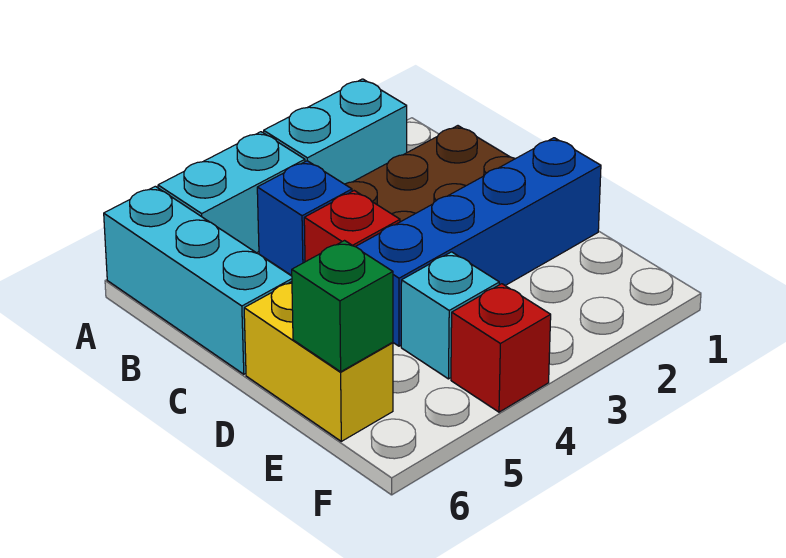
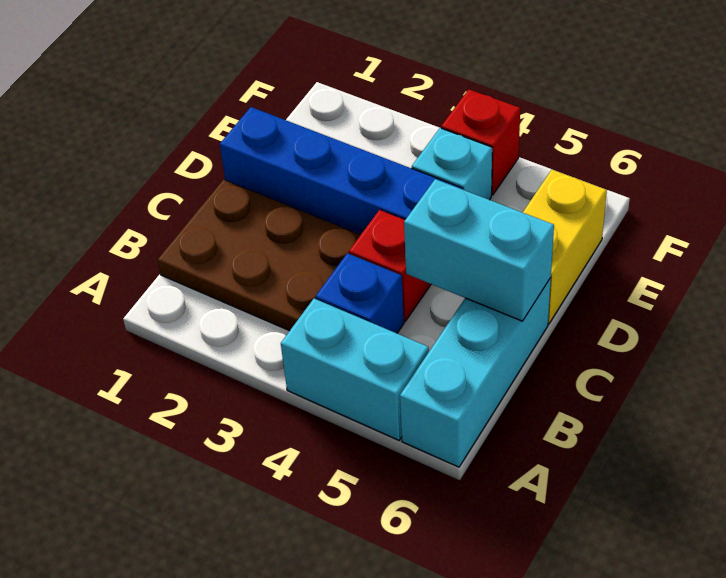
cyan 1x2 brick [264,79,407,184] -> cyan 1x2 brick moved to [404,179,554,321]
green 1x1 brick [292,241,393,372] -> none

